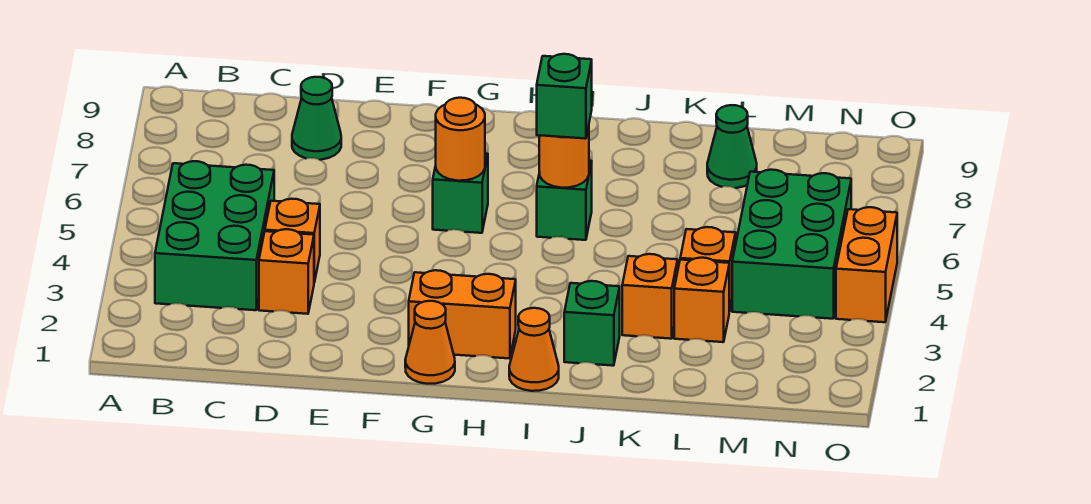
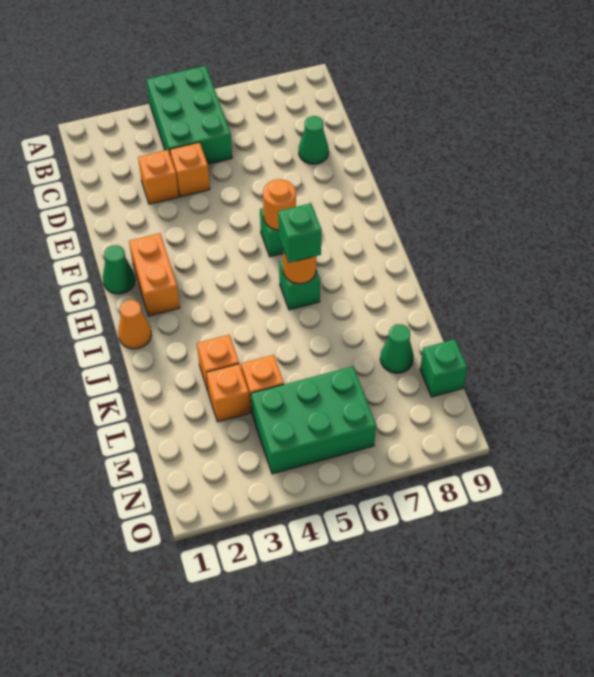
green 2x3 brick [155,161,274,310] -> green 2x3 brick turned to [146,66,232,164]
orange 1x1 cone [405,301,455,384] -> green 1x1 cone [103,245,135,294]
green 1x1 brick [564,281,620,366] -> green 1x1 brick moved to [420,339,467,397]
orange 1x2 brick [836,207,897,322] -> none

